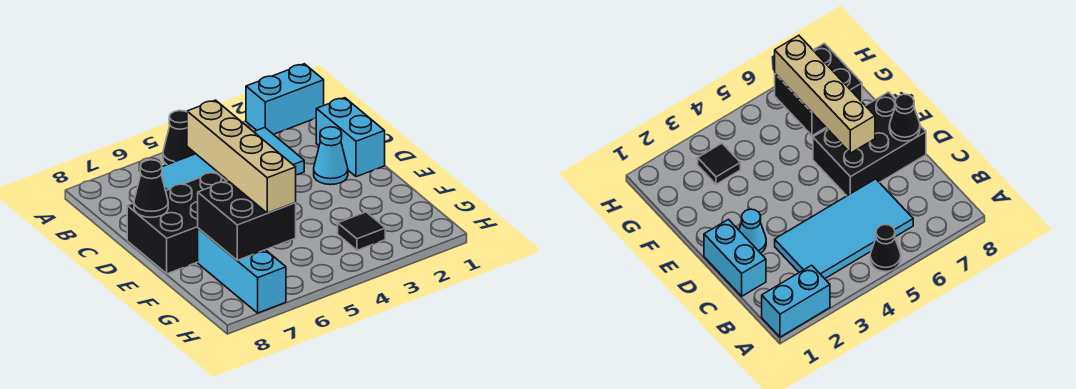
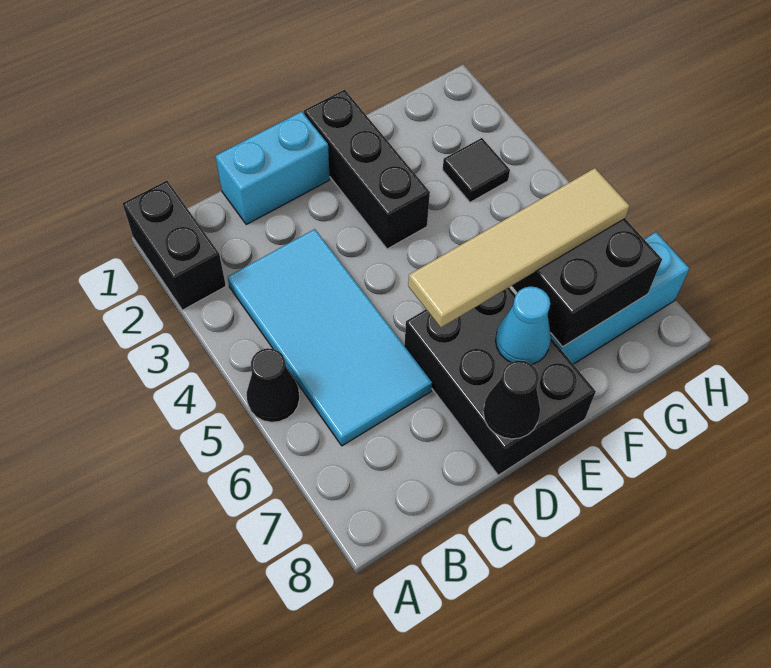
cyan 1x2 brick [246,64,324,134] -> black 1x2 brick [122,181,226,310]
cyan 1x1 cone [314,127,348,185] -> cyan 1x1 cone moved to [495,287,551,364]
tan 1x4 brick [187,100,296,213] -> tan 1x4 tile [408,168,630,327]
none -> black 1x3 brick [304,90,430,249]

